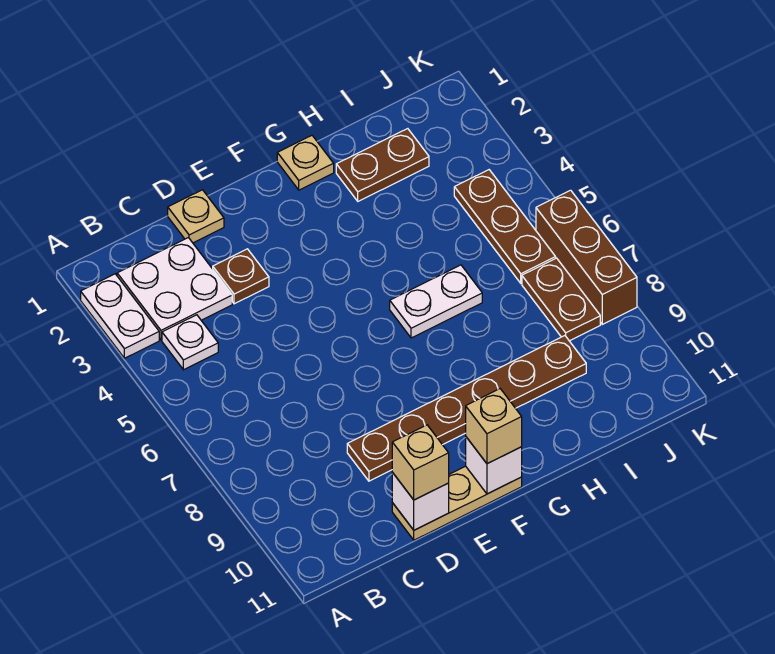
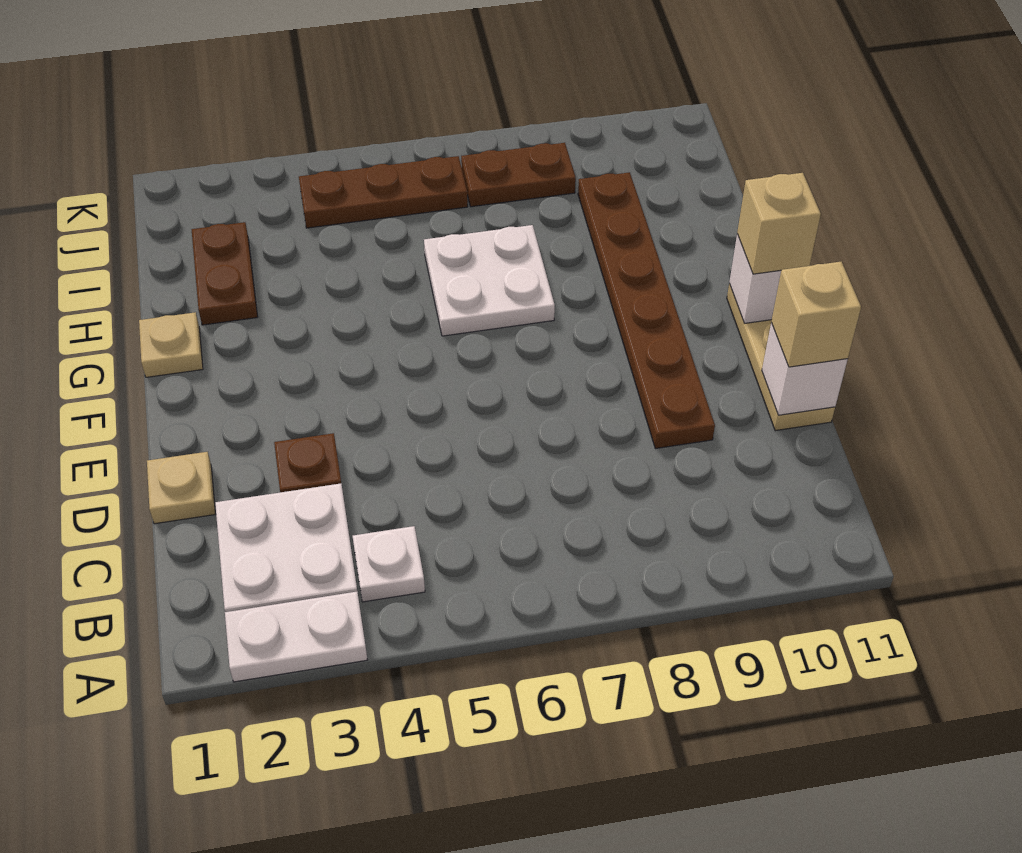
white 1x2 plate [390,265,482,338] -> white 2x2 plate [424,225,555,336]
brown 1x3 brick [536,190,637,324] -> none

